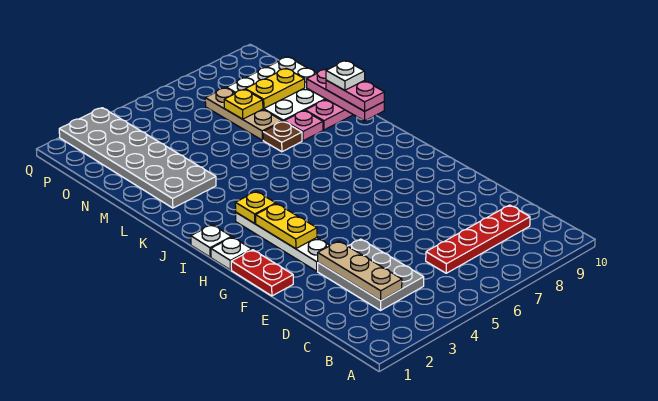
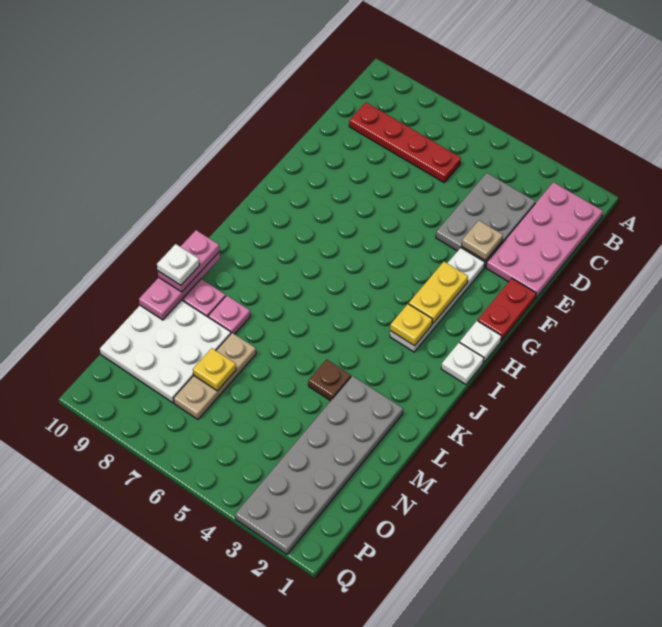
none -> pink 2x4 plate [486,182,603,298]
tan 1x3 plate [318,241,402,301] -> tan 1x1 plate [462,220,503,261]
brown 1x1 plate [263,121,302,152] -> brown 1x1 plate moved to [308,359,351,401]
yellow 1x2 plate [245,68,305,109] -> none

